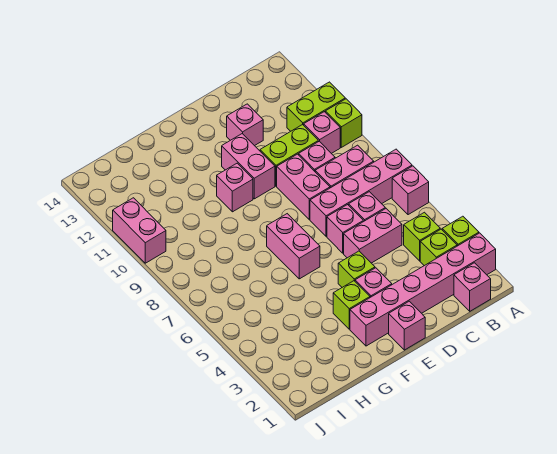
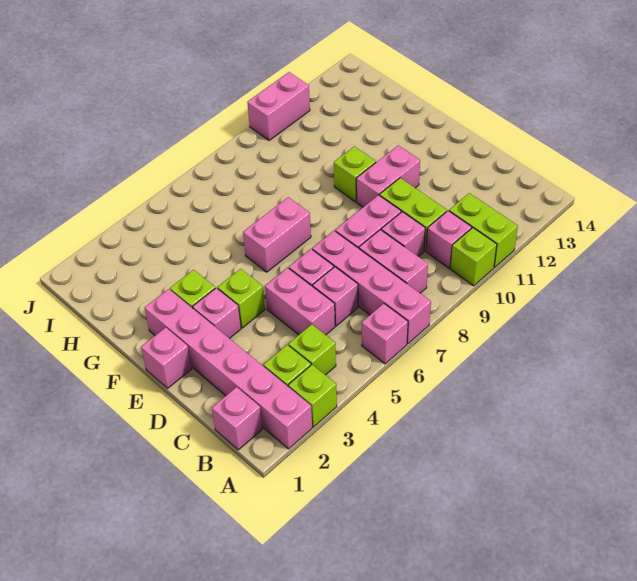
pink 1x1 brick [227,104,263,146] -> none
pink 1x1 brick [217,163,253,212] -> lime 1x1 brick [334,146,376,202]

